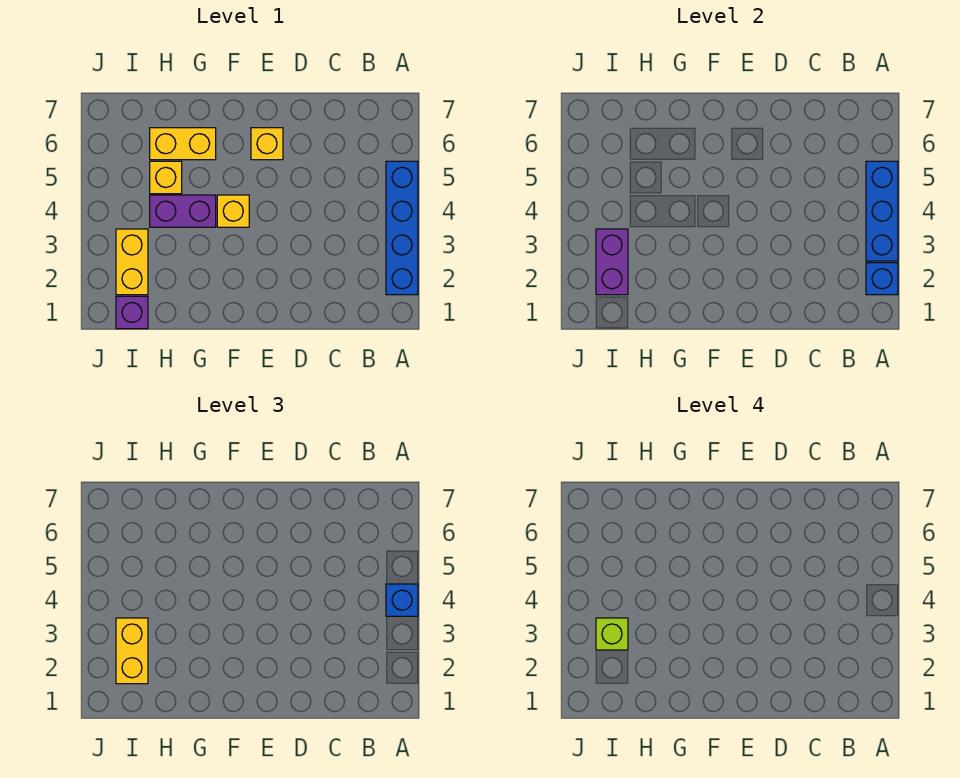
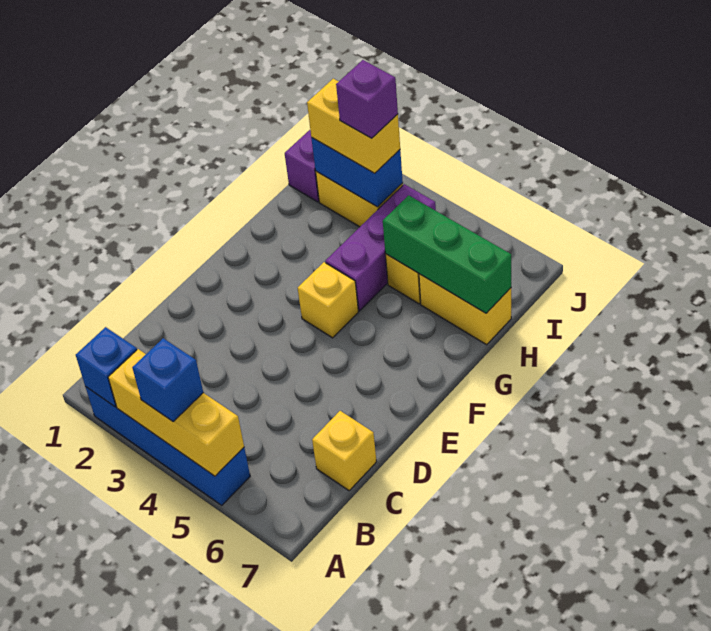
blue 1x3 brick [866,161,898,261] -> yellow 1x3 brick [108,349,244,476]
yellow 1x1 brick [251,128,283,160] -> yellow 1x1 brick moved to [312,411,377,491]
purple 1x2 brick [150,195,216,227] -> purple 1x3 brick [325,184,436,311]
yellow 1x2 brick [150,128,216,160] -> yellow 1x2 brick turned to [419,274,511,345]
none -> green 1x3 brick [383,195,511,313]
purple 1x2 brick [596,229,628,295] -> blue 1x2 brick [311,138,403,207]
lime 1x1 brick [596,618,628,650] -> purple 1x1 brick [336,60,398,138]

